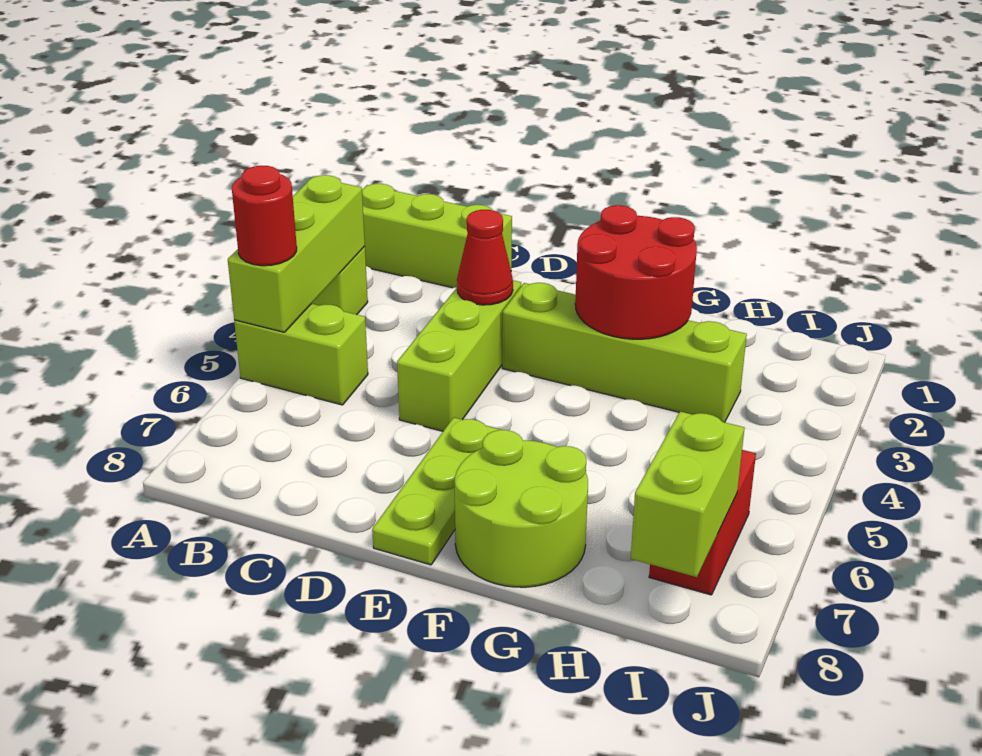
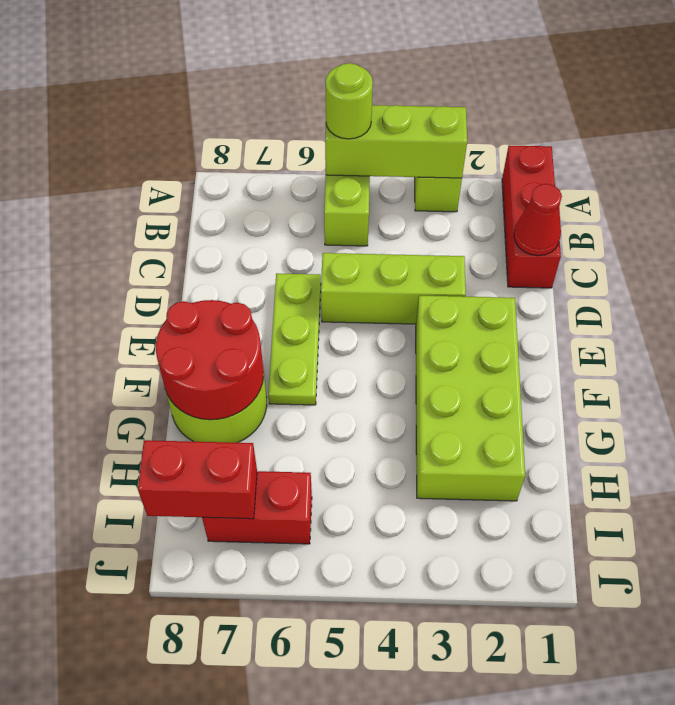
lime 1x3 brick [362,184,512,288] -> red 1x3 brick [502,145,561,288]
red 1x1 round brick [232,166,297,266] -> lime 1x1 round brick [325,63,373,139]
red 1x1 cone [457,210,513,305] -> red 1x1 cone moved to [514,184,562,256]
lime 1x4 brick [502,283,747,422] -> lime 2x4 brick [416,295,525,501]
lime 1x3 plate [372,417,500,565] -> lime 1x3 plate turned to [268,273,321,405]
red 2x2 round brick [575,205,697,339] -> red 2x2 round brick moved to [156,300,264,420]
lime 1x2 brick [631,412,744,577] -> red 1x2 brick [138,440,257,519]

